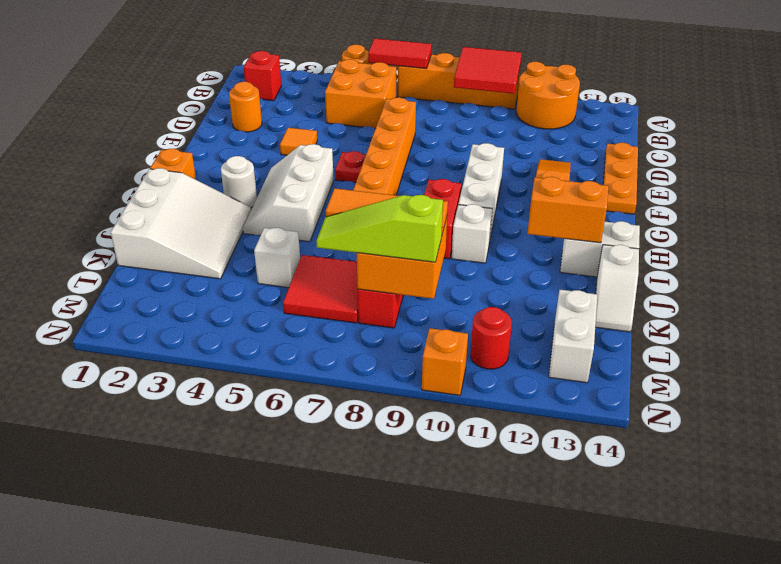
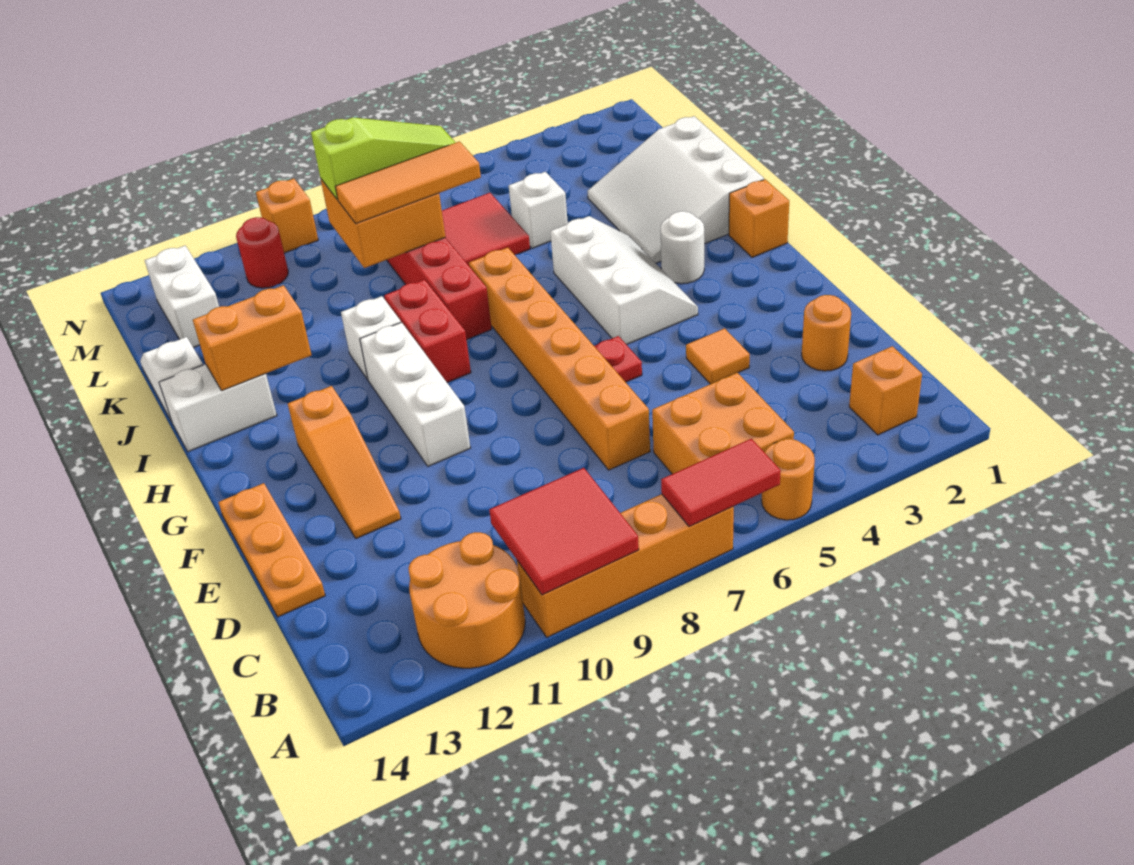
red 1x1 brick [244,51,281,101] -> orange 1x1 brick [849,346,922,435]

